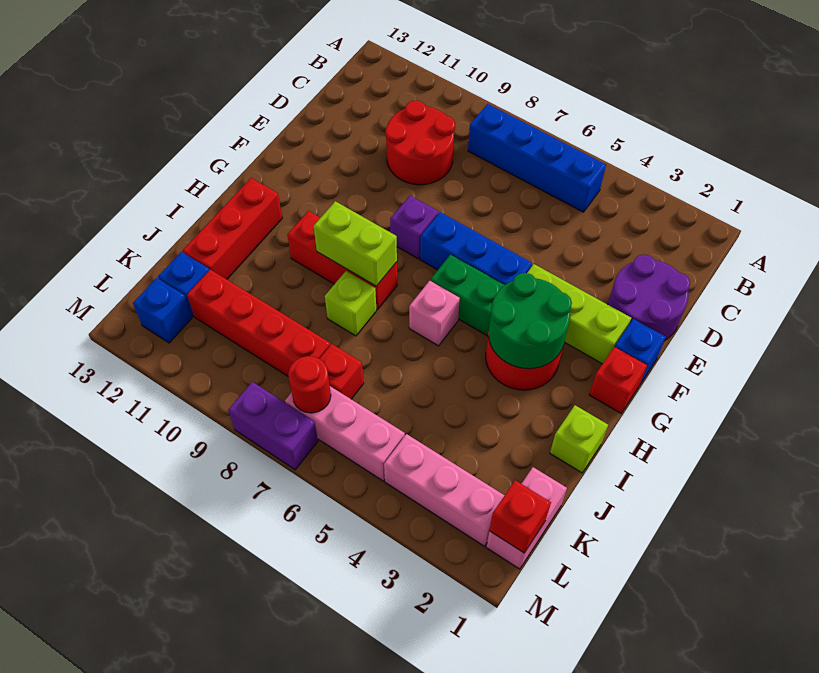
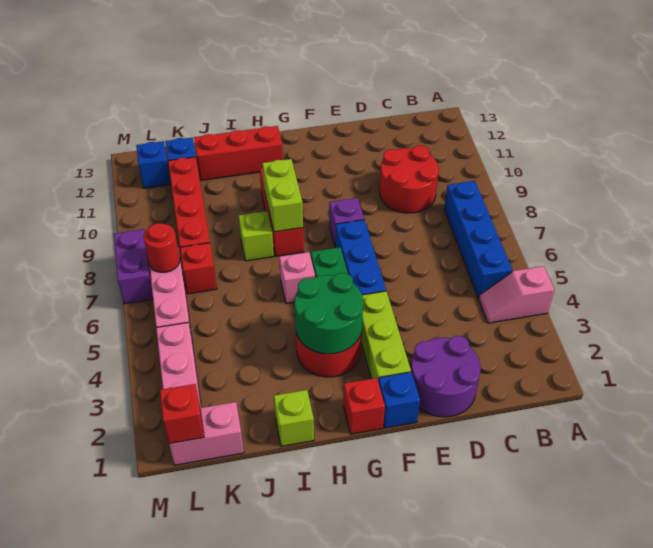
none -> pink 1x2 slope [479,266,554,323]

